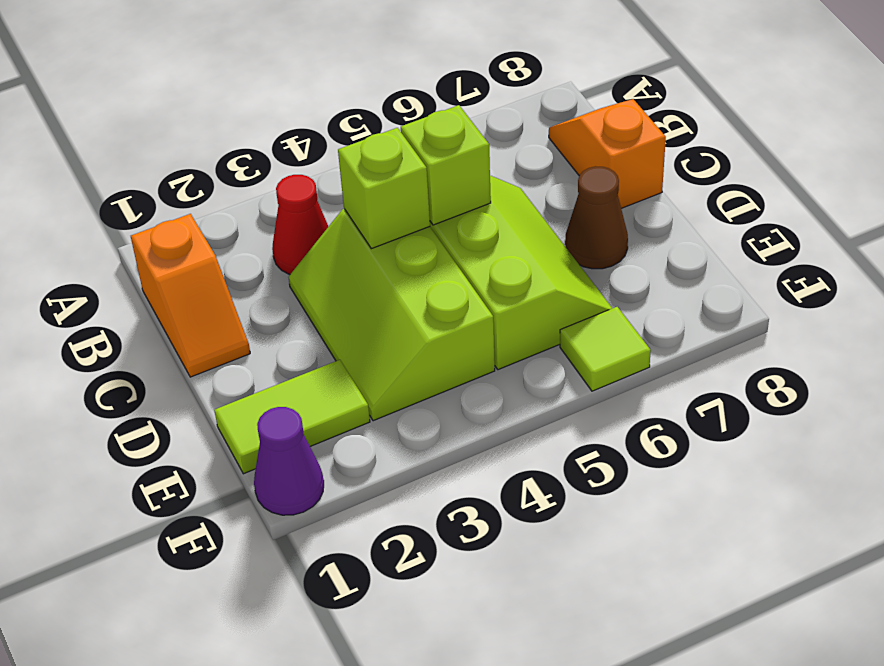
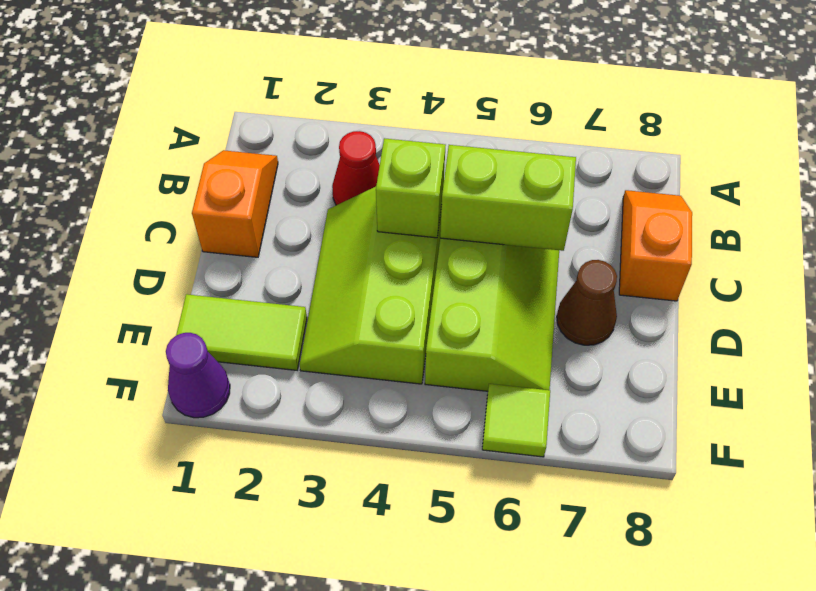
orange 1x2 slope [131,214,250,377] -> orange 1x2 slope turned to [192,150,278,257]
lime 1x1 brick [401,105,491,225] -> lime 1x2 brick [440,145,576,251]

